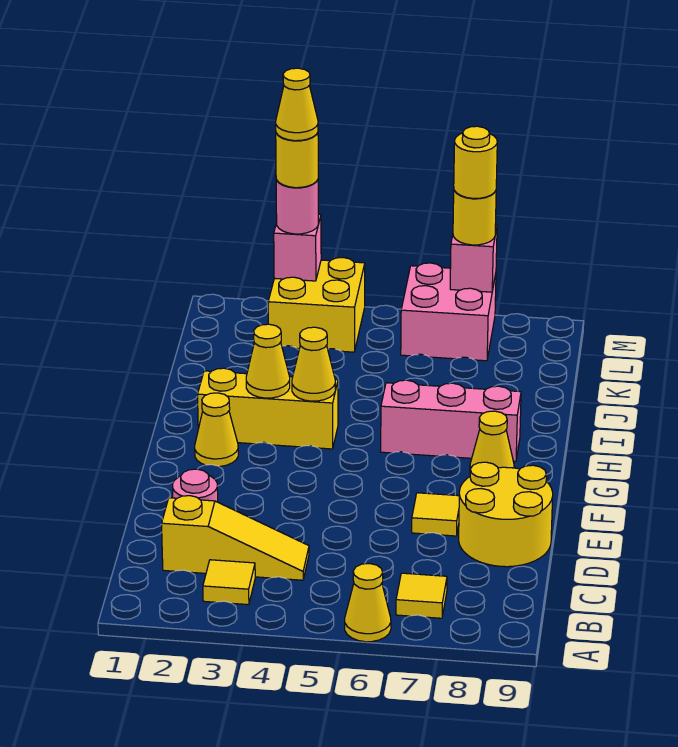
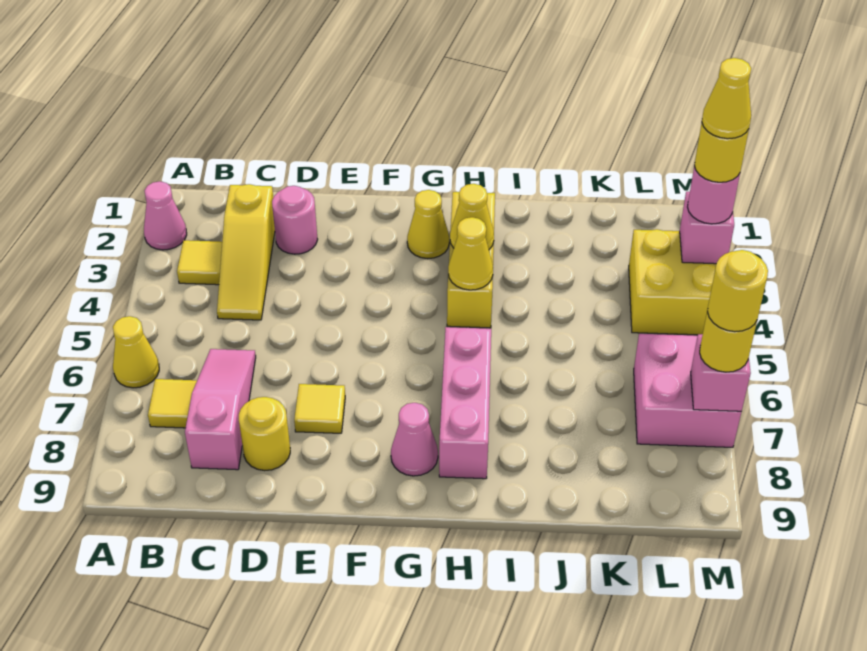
none -> pink 1x1 cone [144,181,187,250]
none -> pink 1x3 slope [185,349,256,470]
yellow 2x2 round brick [459,462,553,567] -> yellow 1x1 round brick [239,397,290,471]
yellow 1x1 cone [470,411,514,469] -> pink 1x1 cone [391,403,438,476]

